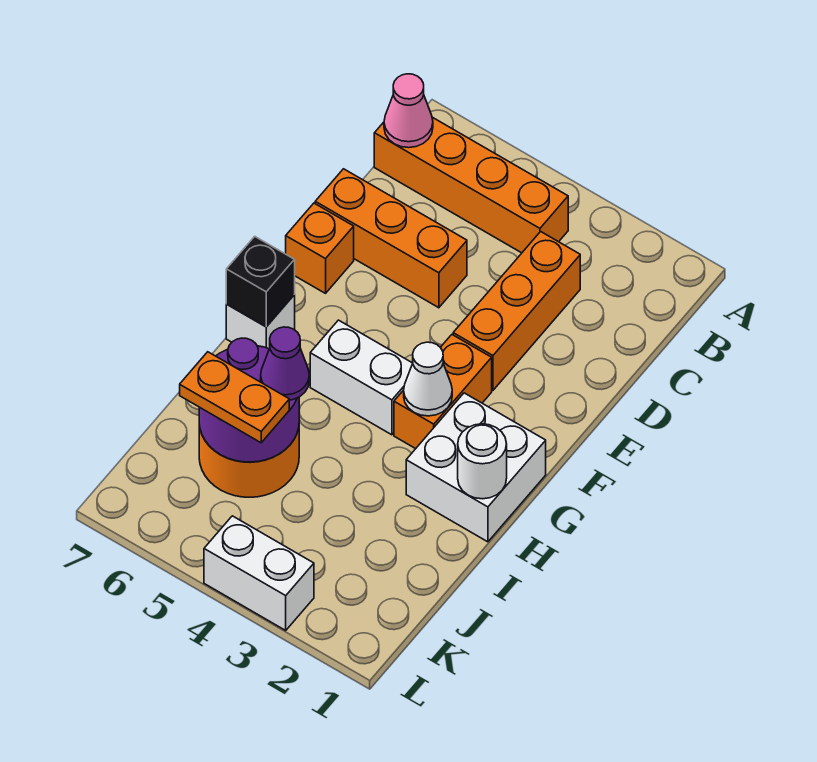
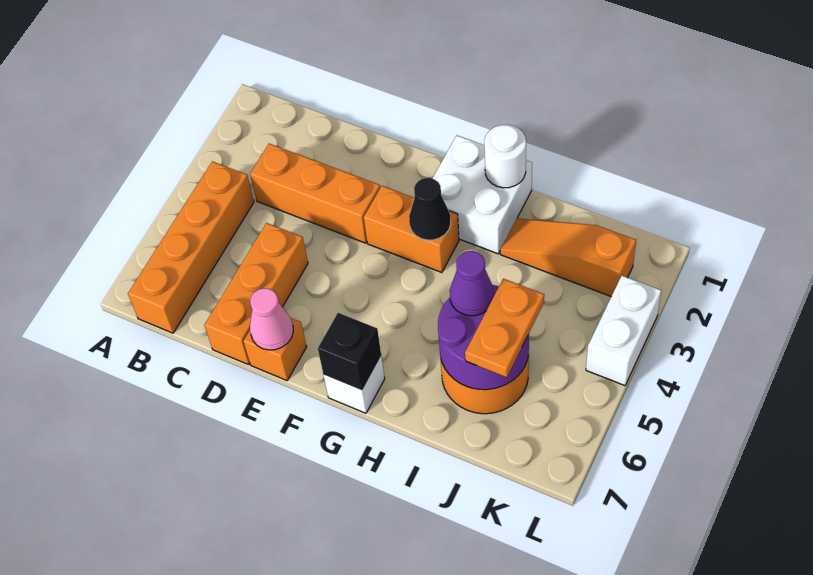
pink 1x1 cone [384,74,433,148] -> pink 1x1 cone moved to [250,288,293,350]
white 1x1 cone [404,342,452,416] -> black 1x1 cone [409,178,451,240]
white 1x2 brick [310,320,413,435] -> none
none -> orange 1x3 slope [500,218,636,296]

